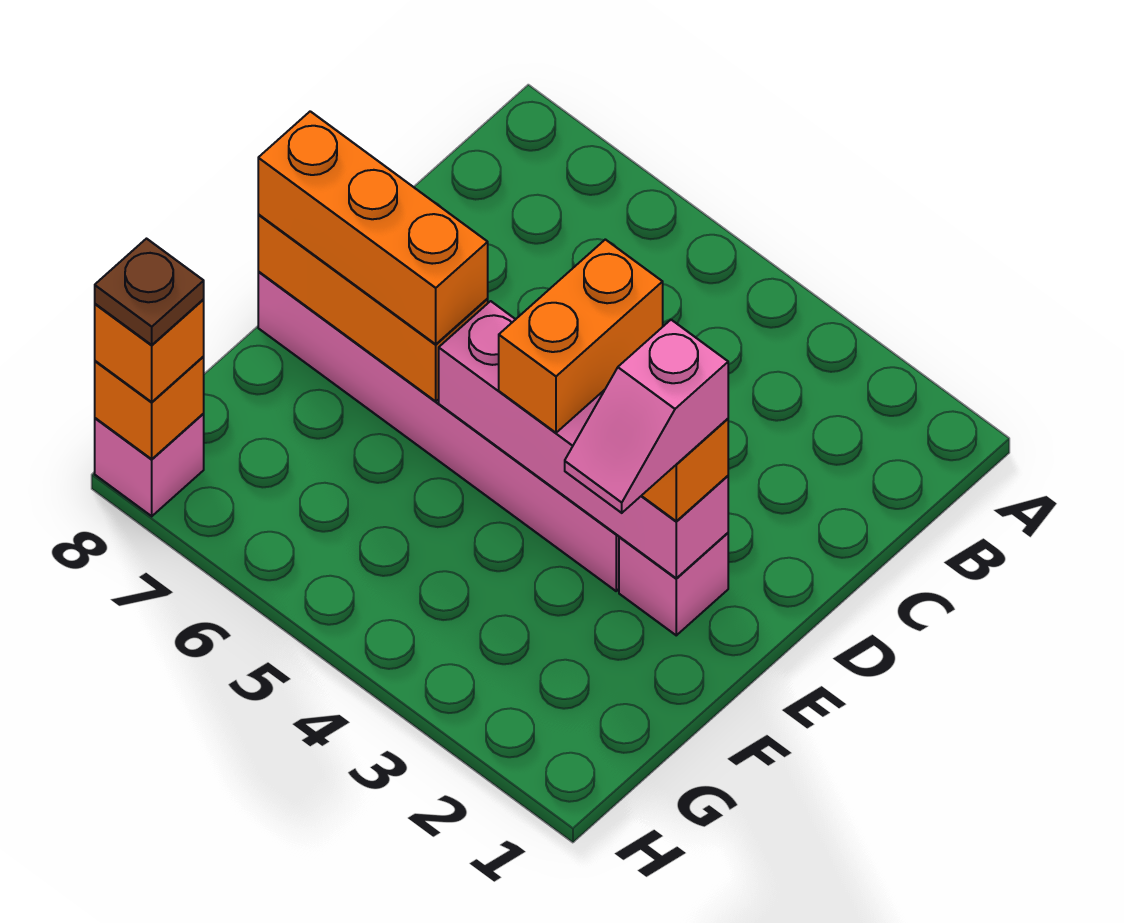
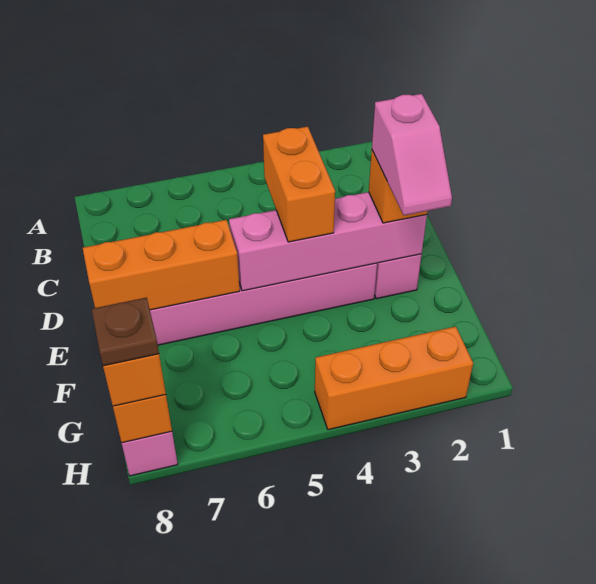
orange 1x3 brick [258,111,488,344] -> orange 1x3 brick moved to [315,327,473,430]

